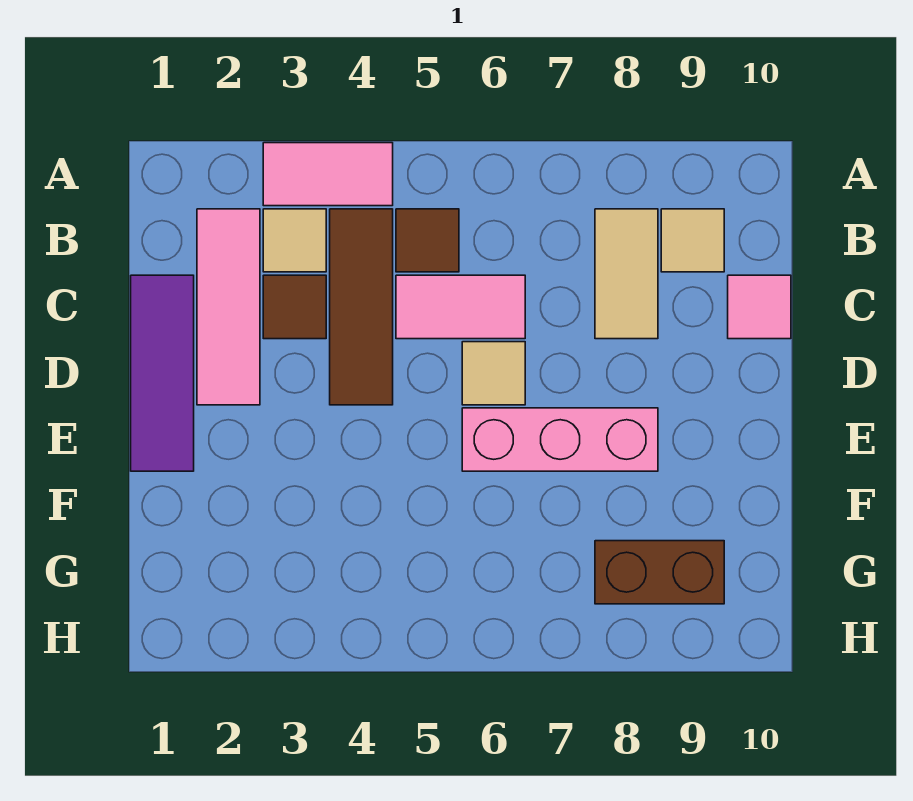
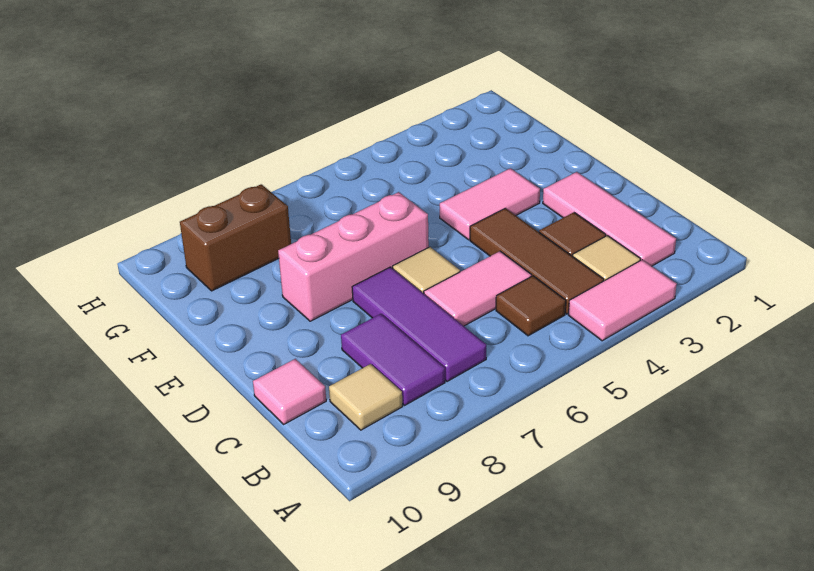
tan 1x2 tile [595,209,658,339] -> purple 1x2 tile [341,314,445,405]
purple 1x3 tile [131,275,194,471] -> purple 1x3 tile moved to [352,267,486,382]
none -> pink 1x2 tile [440,168,540,240]

